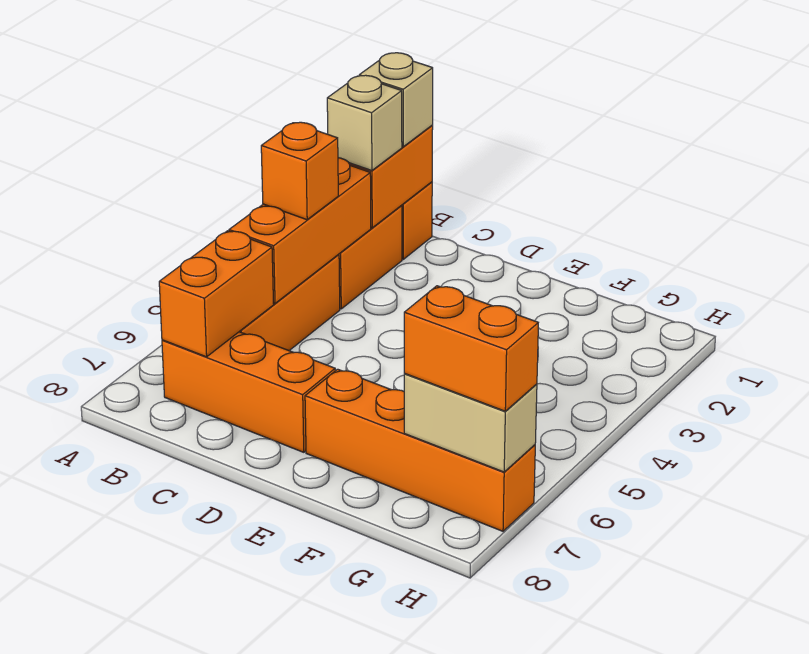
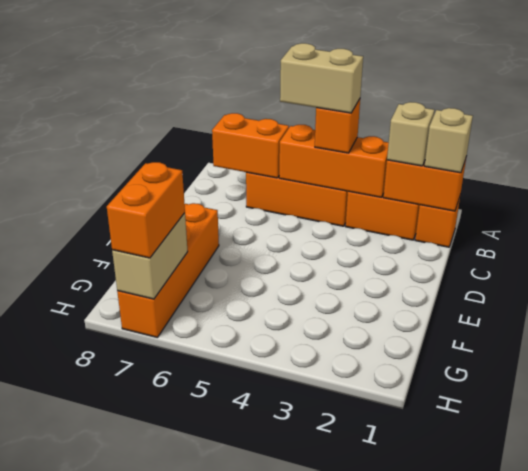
none -> tan 1x2 brick [280,43,363,113]
orange 1x3 brick [162,332,335,452] -> none

